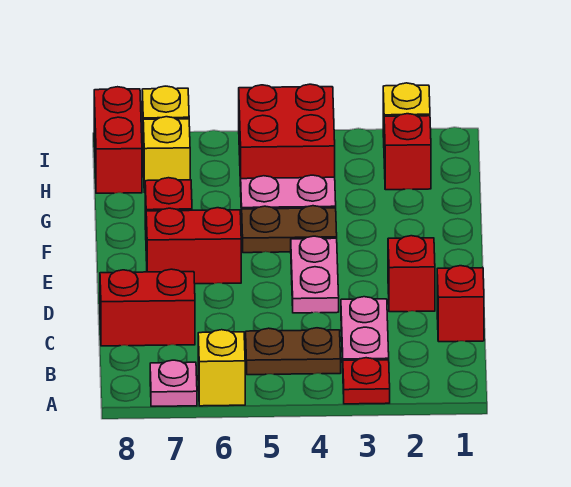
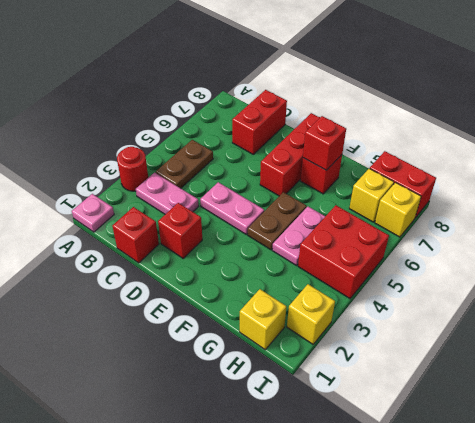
red 1x1 plate [343,358,390,404] -> red 1x1 round brick [117,147,148,191]
yellow 1x1 brick [198,330,245,406] -> yellow 1x1 brick moved to [240,289,286,350]
pink 1x1 plate [150,360,197,406] -> pink 1x1 plate moved to [72,194,114,232]
red 1x2 brick [146,208,241,284] -> red 1x3 brick [260,113,320,196]
red 1x1 brick [384,114,431,190] -> red 1x1 brick moved to [303,116,346,170]

